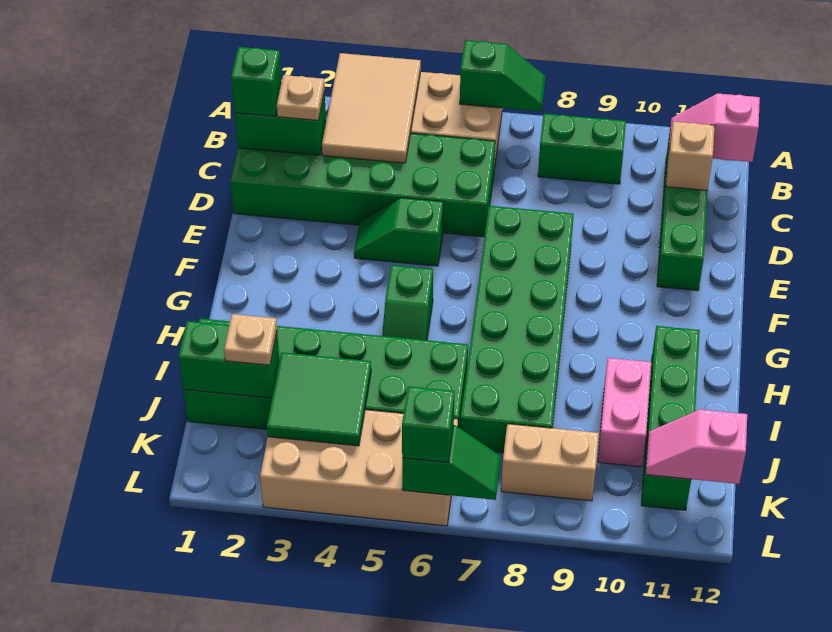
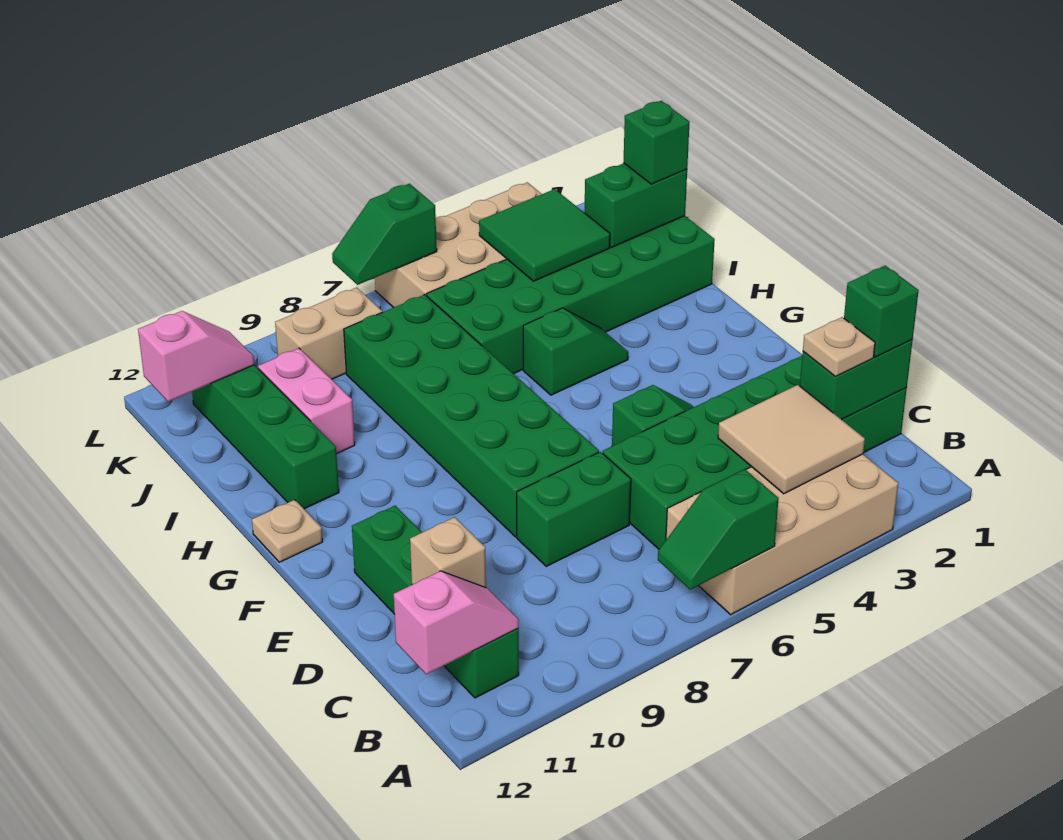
tan 2x3 tile [322,53,421,163] -> tan 2x2 tile [718,385,865,494]
green 1x2 brick [538,114,626,184] -> green 1x2 brick moved to [517,452,631,566]
green 1x2 slope [382,265,433,340] -> green 1x2 slope turned to [523,308,628,395]
tan 1x1 plate [224,314,277,365] -> tan 1x1 plate moved to [252,500,322,562]
green 1x1 brick [402,386,455,463] -> green 1x1 brick moved to [623,101,690,184]

